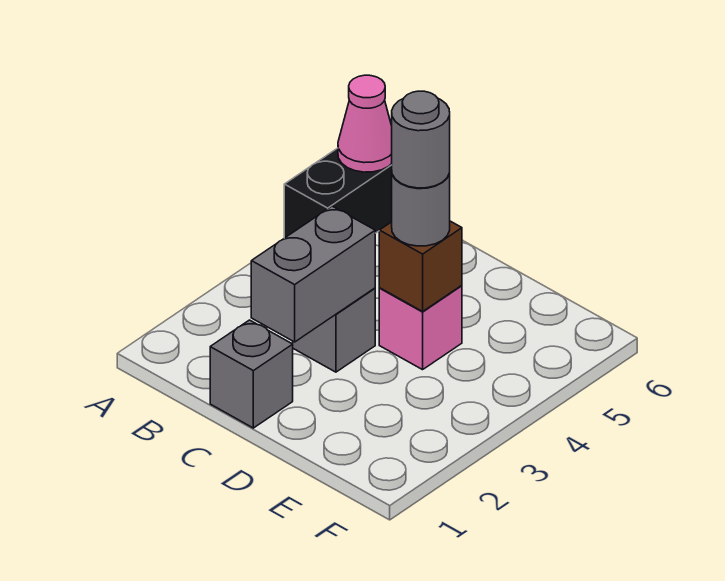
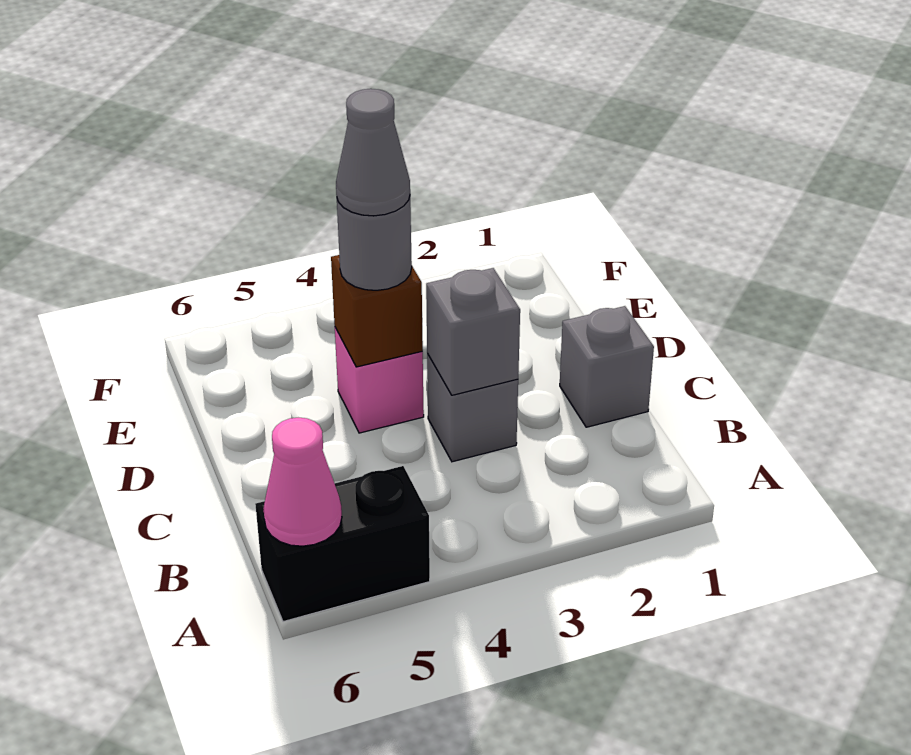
grey 1x2 brick [251,206,375,342] -> grey 1x1 brick [426,268,520,395]
grey 1x1 round brick [392,91,450,188] -> grey 1x1 cone [336,89,410,216]

